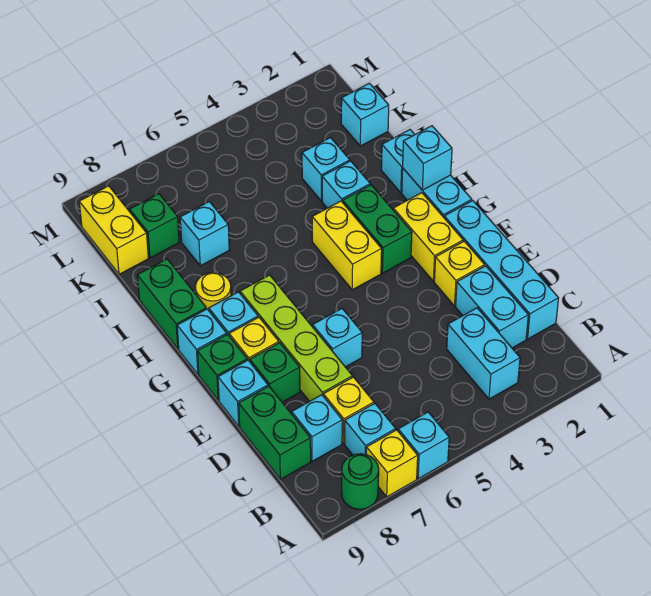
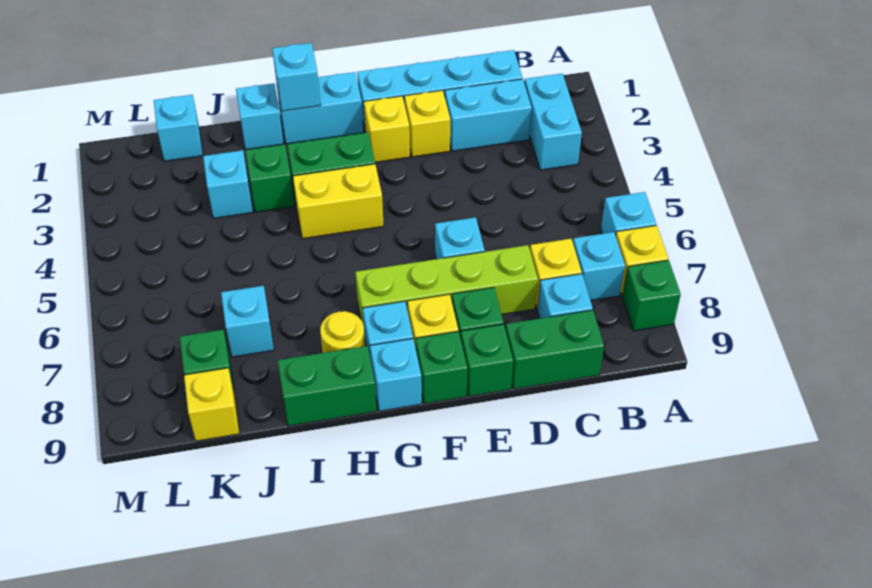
green 1x1 round brick [342,454,379,509] -> green 1x1 brick [623,260,681,331]
cyan 1x2 brick [447,308,520,399] -> cyan 1x2 brick turned to [525,74,582,170]
cyan 1x1 brick [218,360,268,426] -> green 1x1 brick [461,324,513,396]
yellow 1x2 brick [393,193,463,281] -> yellow 1x1 brick [364,96,410,162]
cyan 1x1 brick [322,161,370,208] -> green 1x1 brick [245,144,294,212]
yellow 1x2 brick [79,186,149,274] -> yellow 1x1 brick [184,368,240,441]

